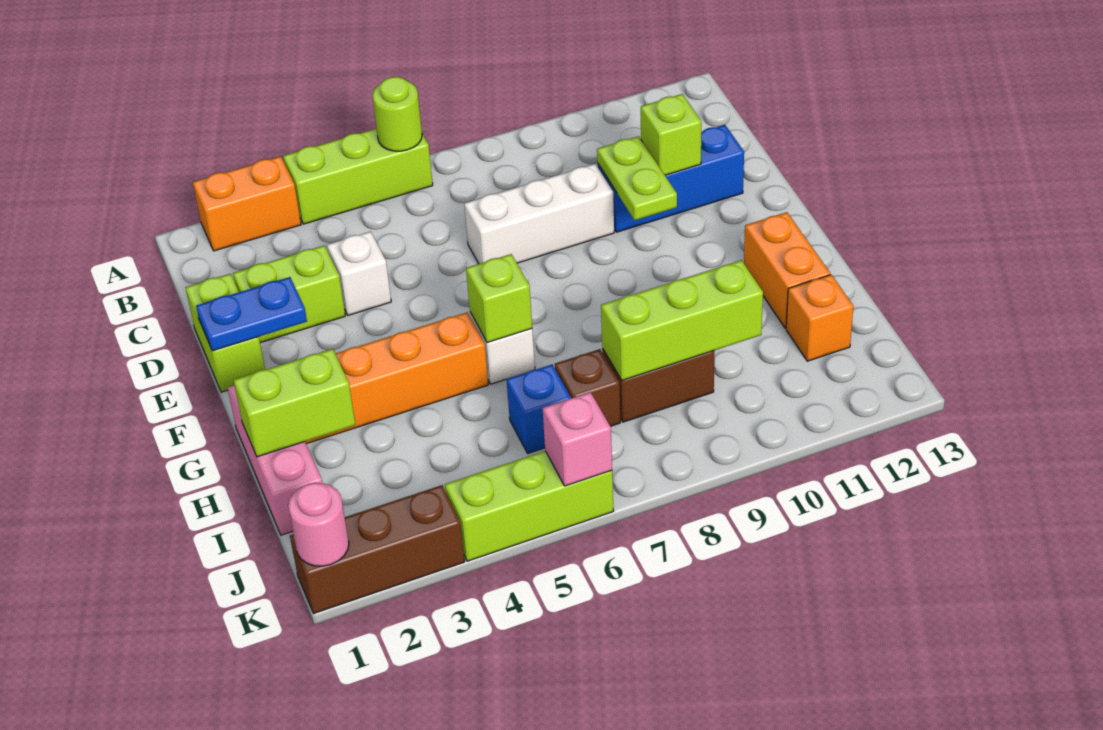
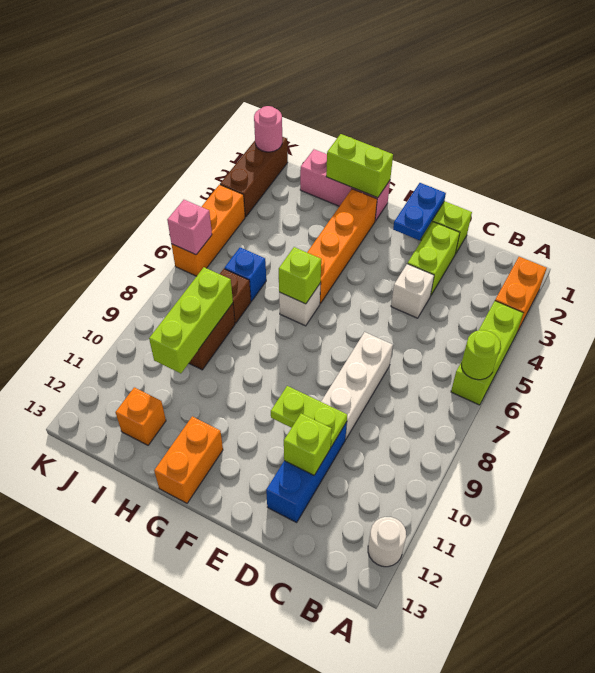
none -> white 1x1 round brick [368,517,406,567]
orange 1x2 brick [744,212,830,328] -> orange 1x2 brick turned to [154,416,223,503]
lime 1x2 brick [234,349,355,457] -> lime 1x2 brick turned to [326,134,393,198]
lime 1x3 brick [445,451,613,561] -> orange 1x3 brick [172,185,245,276]

